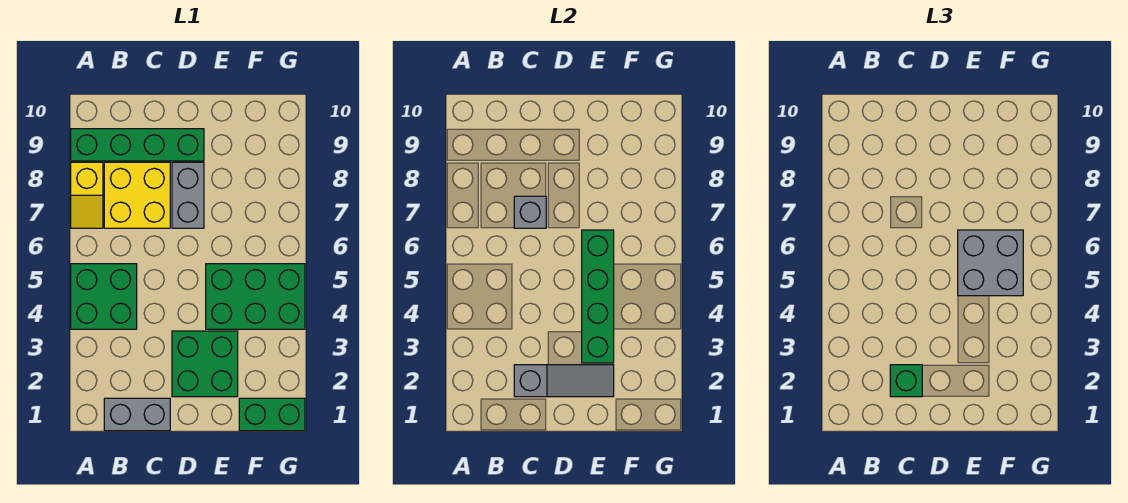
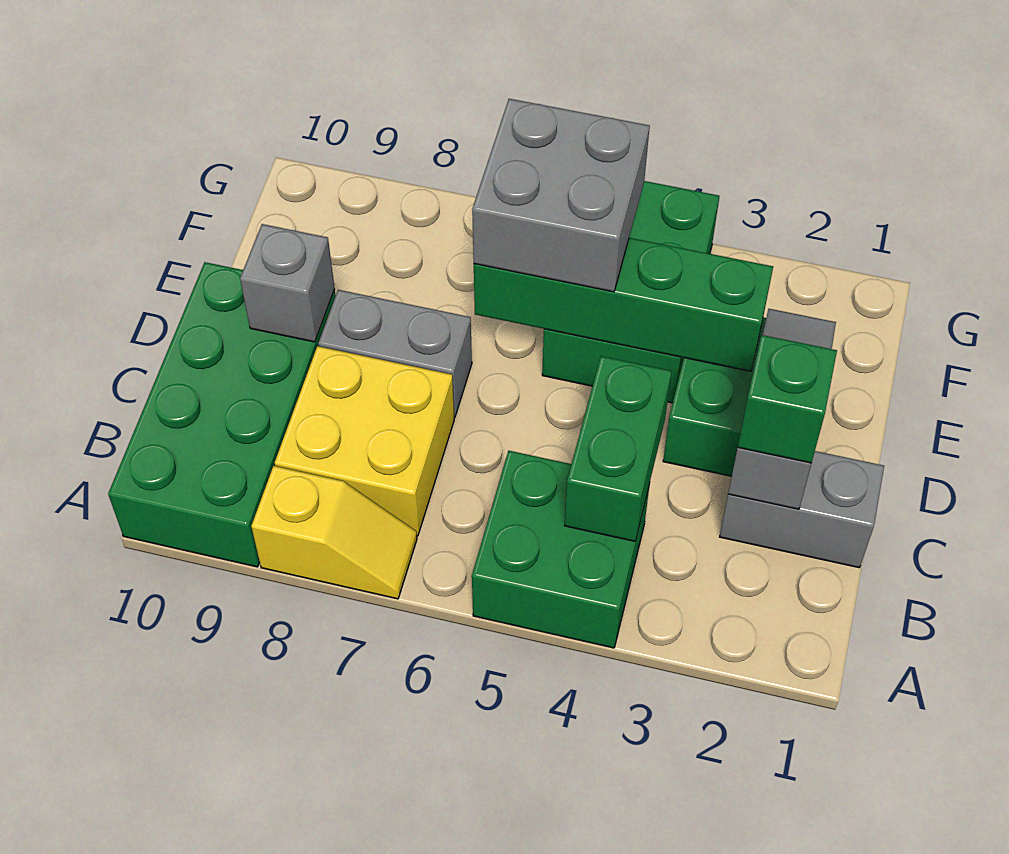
green 1x4 brick [71,129,204,161] -> green 2x4 brick [108,262,336,567]
grey 1x2 brick [104,398,170,431] -> grey 1x2 brick turned to [720,451,884,568]
grey 1x1 brick [514,196,546,228] -> grey 1x1 brick moved to [240,224,335,342]
green 1x2 brick [239,398,305,431] -> green 1x2 brick moved to [565,356,672,541]

